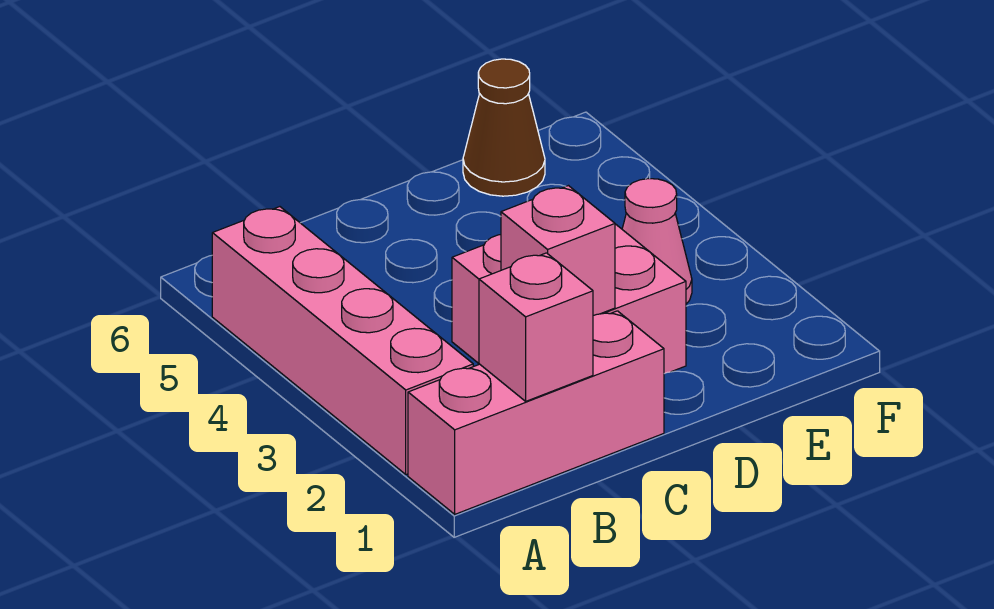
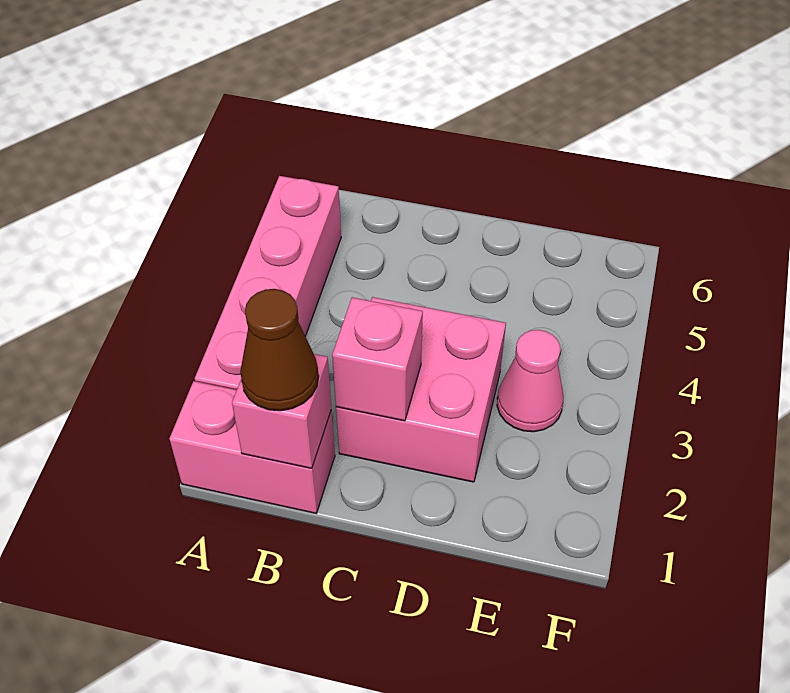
pink 1x3 brick [408,311,664,514] -> pink 1x2 brick [169,381,335,513]
brown 1x1 cone [463,59,545,196] -> brown 1x1 cone moved to [240,289,319,411]

